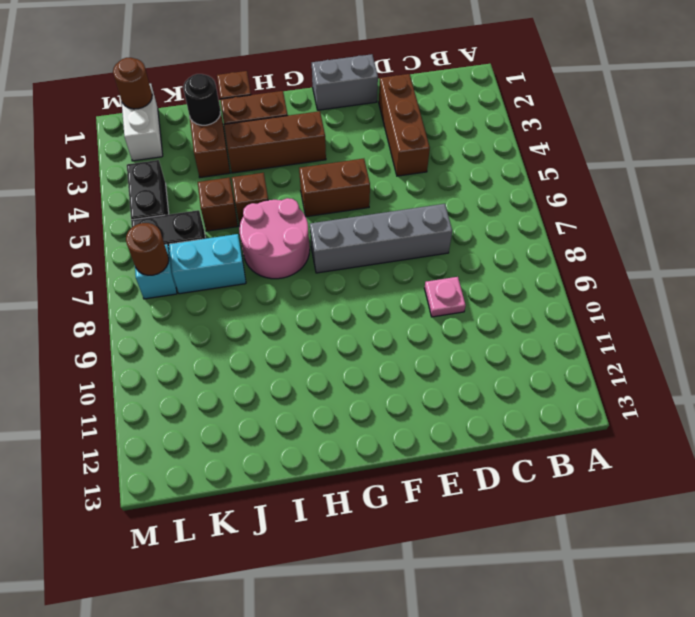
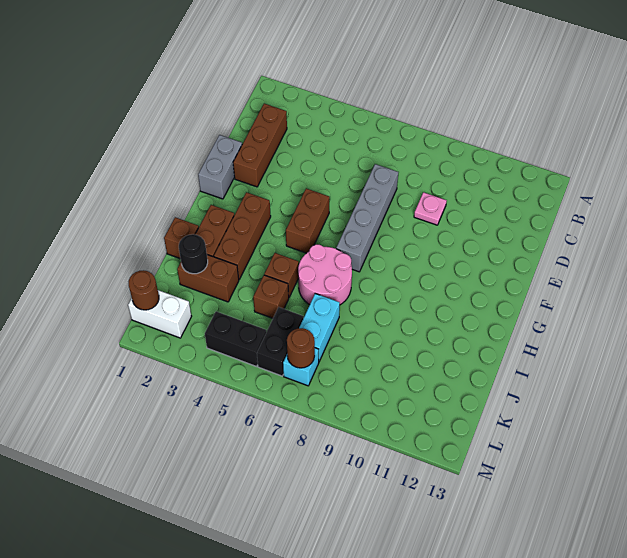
brown 1x3 brick [379,74,430,176] -> brown 1x3 brick turned to [233,104,287,187]

